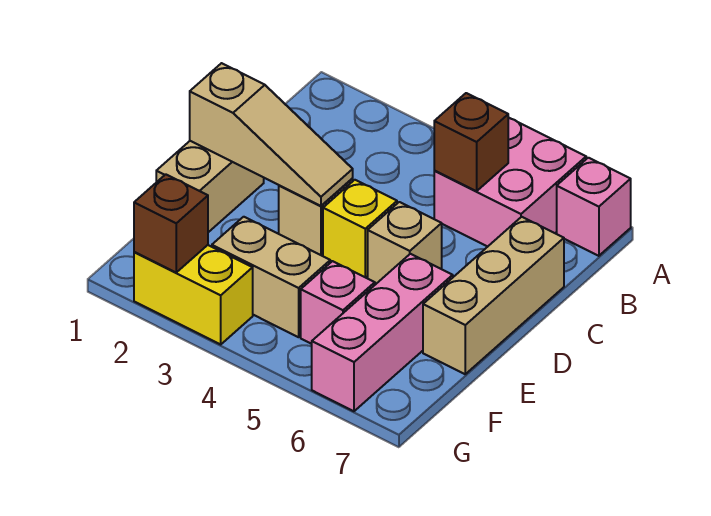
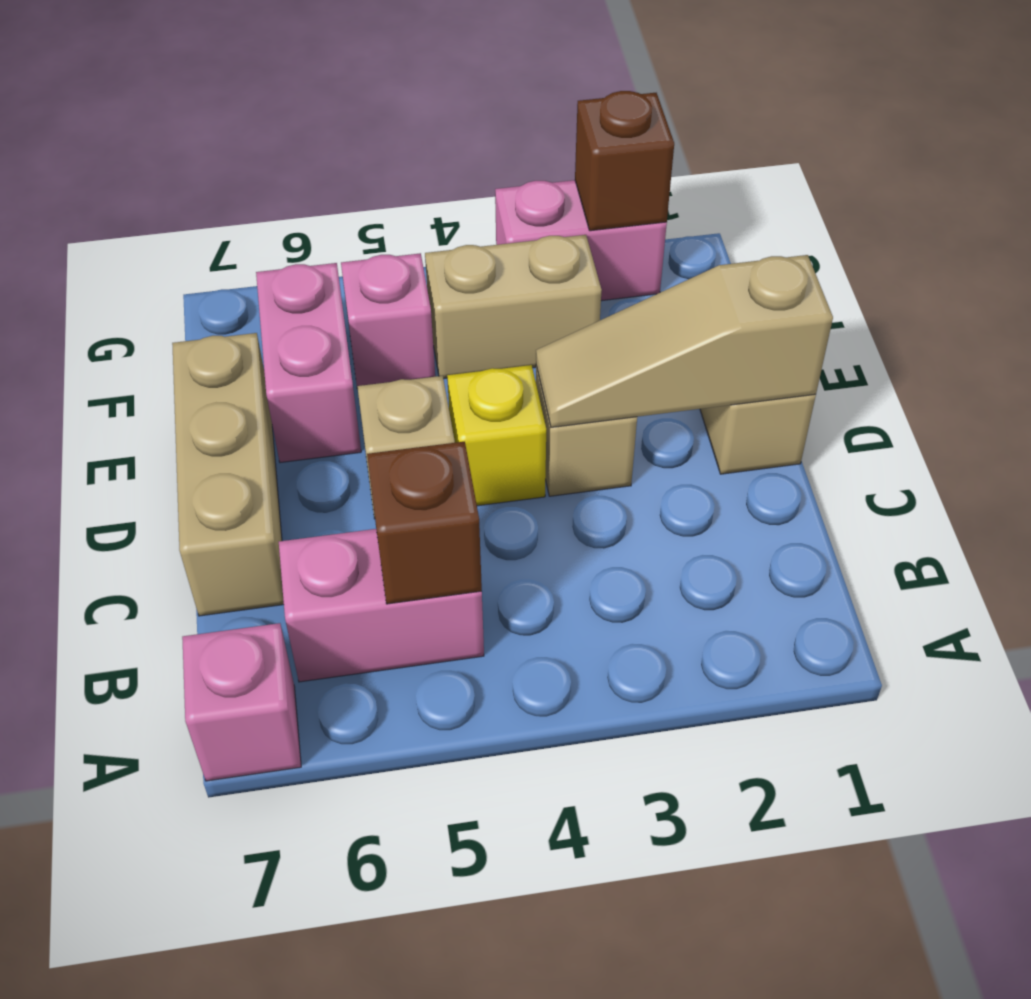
pink 2x2 brick [434,117,586,247] -> pink 1x2 brick [279,529,484,682]
pink 1x3 brick [312,254,453,411] -> pink 1x2 brick [256,263,361,463]
yellow 1x2 brick [134,245,253,344] -> pink 1x2 brick [495,180,667,301]

